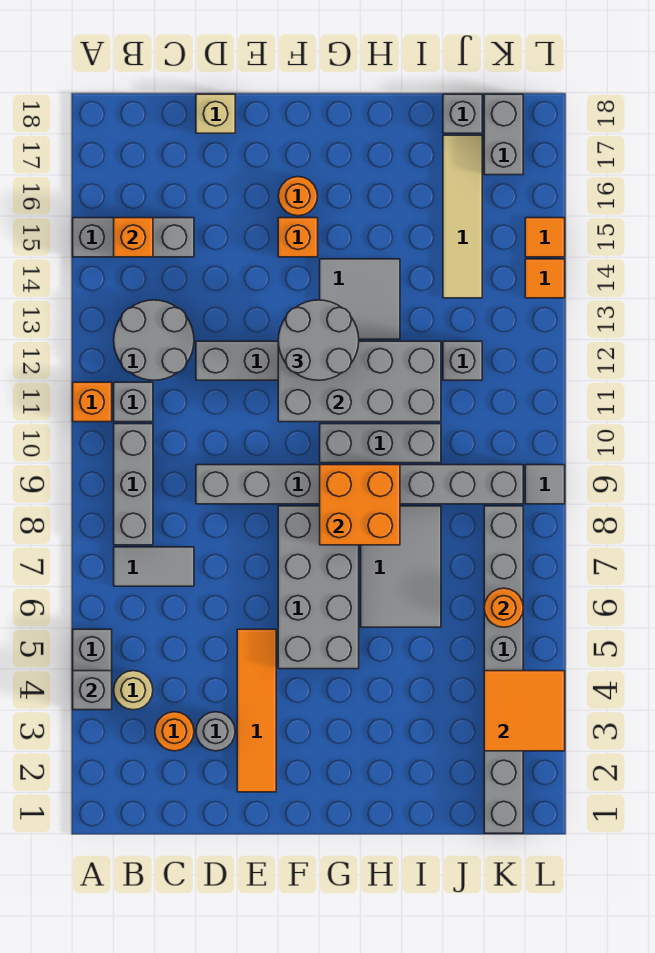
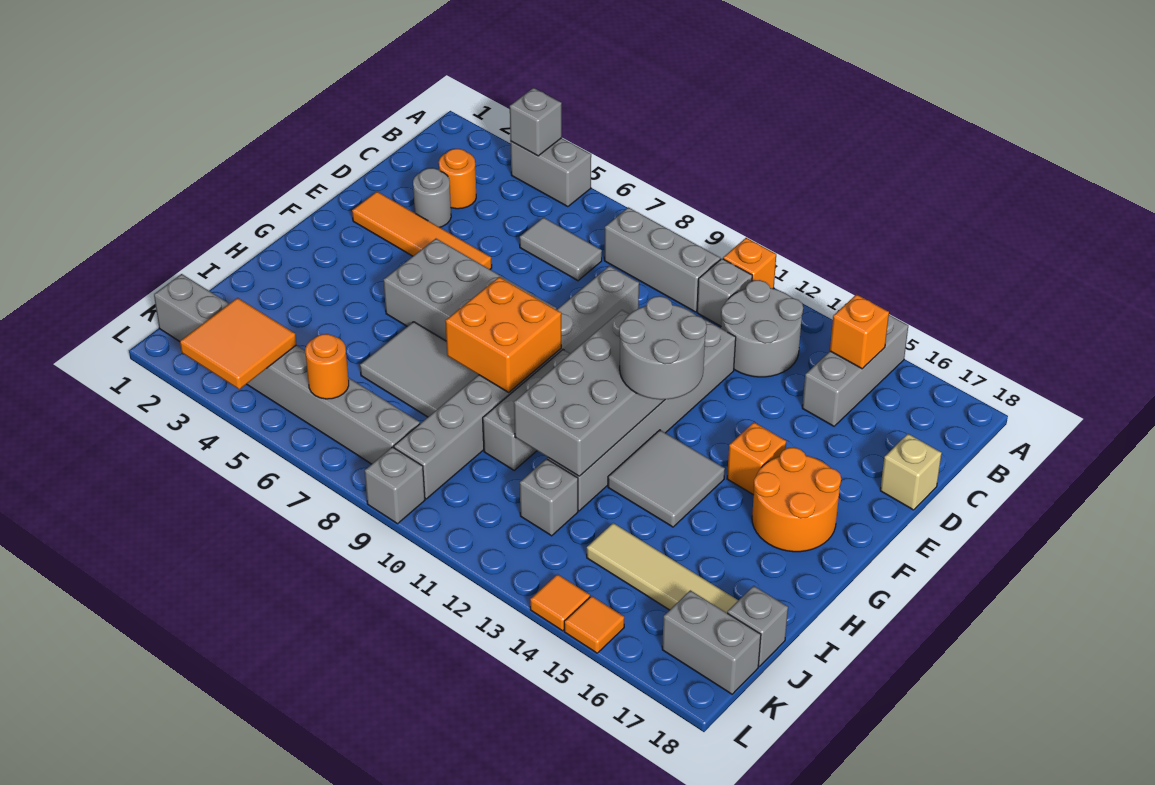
tan 1x1 round brick [114,671,153,710] -> none
grey 1x2 tile [114,547,194,586] -> grey 1x2 tile turned to [520,218,602,281]
orange 1x1 round brick [278,177,318,216] -> orange 2x2 round brick [752,447,841,552]
grey 1x1 tile [525,465,565,504] -> grey 1x1 brick [365,447,425,524]

